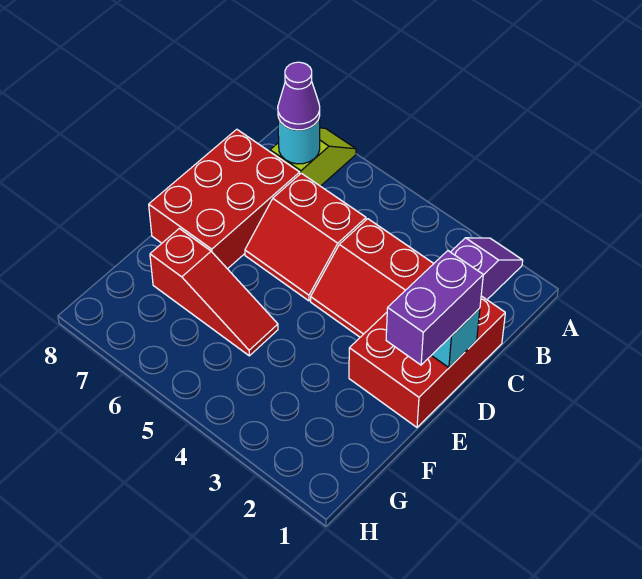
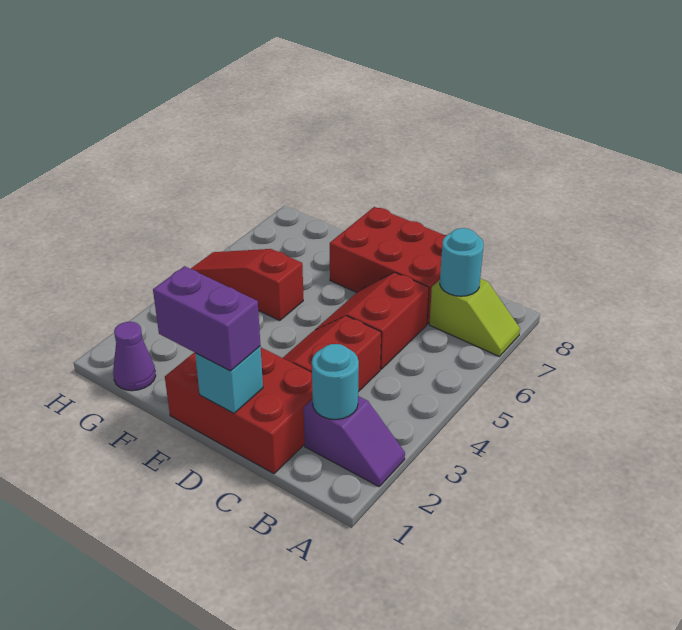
none -> cyan 1x1 round brick [312,344,359,420]
purple 1x1 cone [278,62,320,130] -> purple 1x1 cone moved to [113,322,156,391]
red 1x3 slope [150,229,278,356] -> red 1x3 slope turned to [191,249,303,320]

